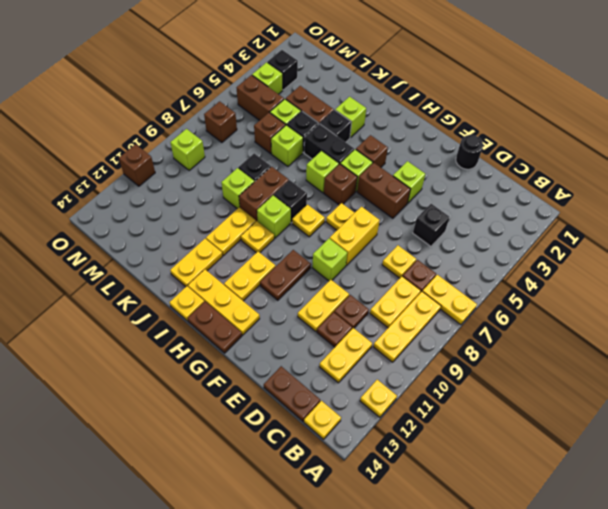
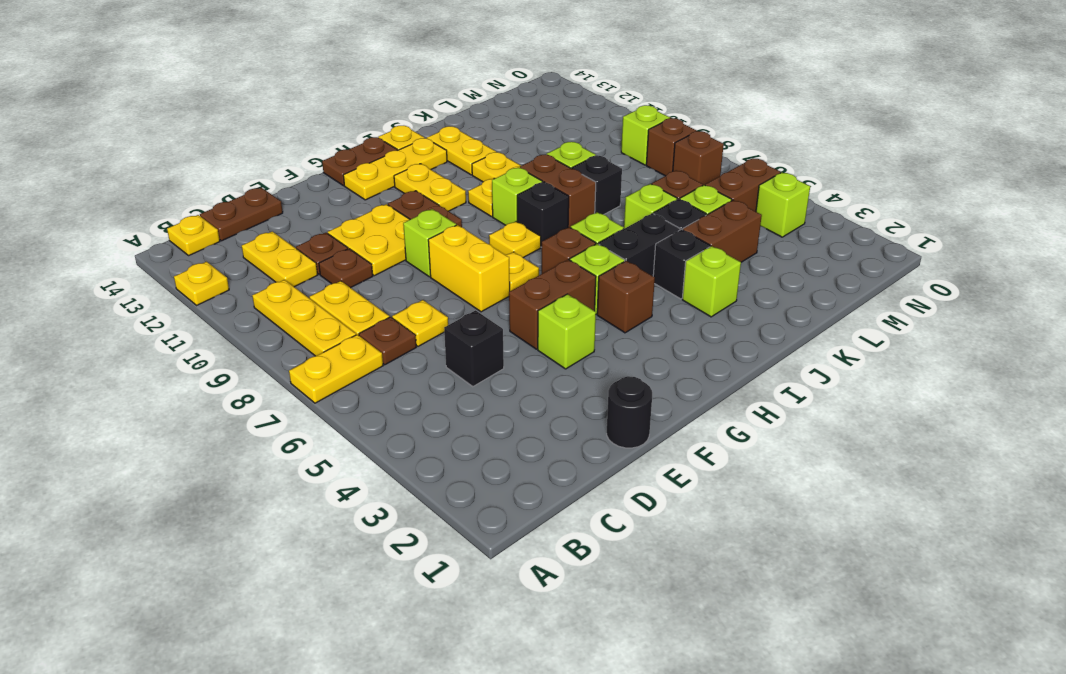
yellow 1x2 plate [298,280,349,331] -> yellow 2x2 plate [328,204,410,276]
black 1x1 brick [268,50,298,90] -> none
brown 1x1 brick [119,144,155,186] -> brown 1x1 brick moved to [646,118,696,176]

